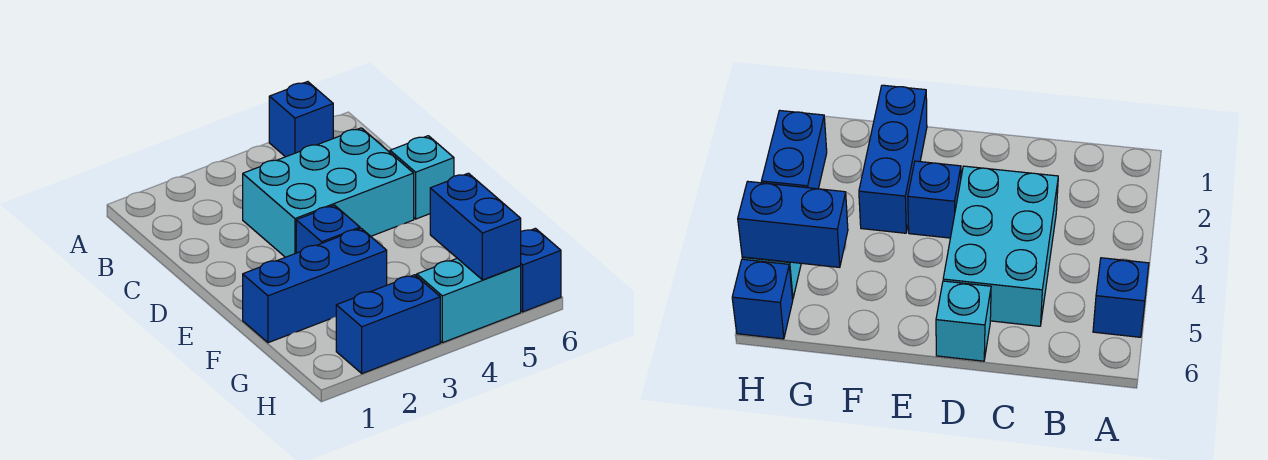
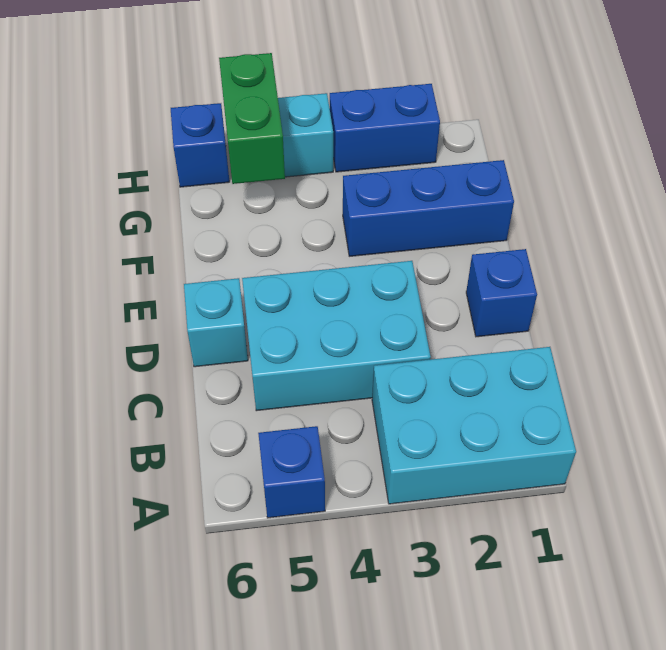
none -> cyan 2x3 brick [372,347,576,504]
blue 1x1 brick [296,205,360,253] -> blue 1x1 brick moved to [466,249,537,337]
blue 1x2 brick [430,173,521,280] -> green 1x2 brick [219,53,285,184]

